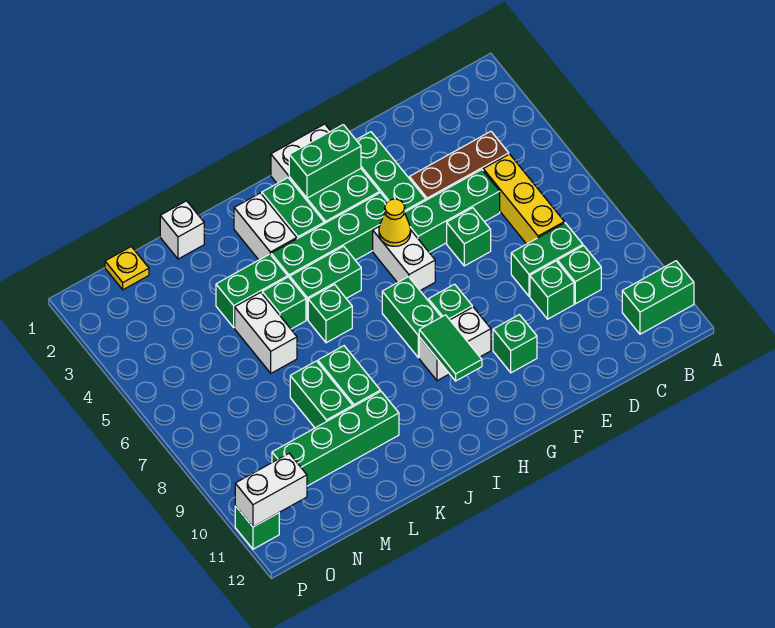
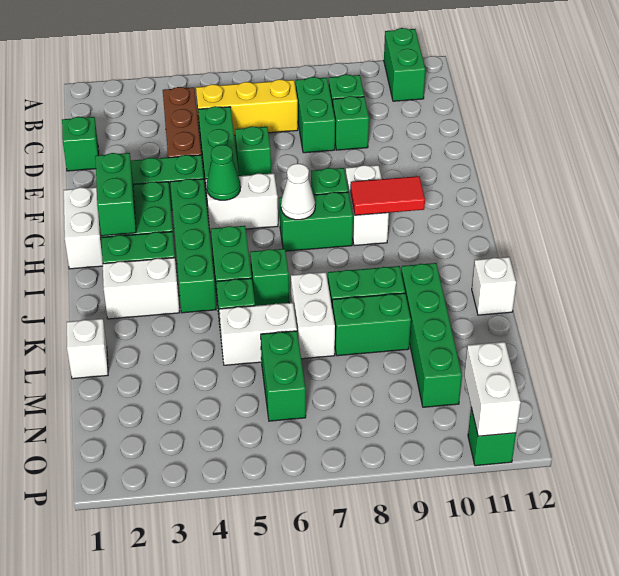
green 1x1 brick [493,315,537,373] -> green 1x1 brick moved to [62,117,99,171]
yellow 1x1 cone [379,199,411,246] -> green 1x1 cone [206,145,241,200]
none -> white 1x1 cone [281,164,315,220]
green 1x2 tile [419,315,482,381] -> red 1x2 tile [350,176,425,215]
green 1x2 brick [216,254,288,327] -> green 1x2 brick moved to [261,331,306,421]
none -> white 1x2 brick [291,272,335,359]
none -> white 1x1 brick [472,257,516,315]
yellow 1x1 plate [105,247,149,290] -> none

